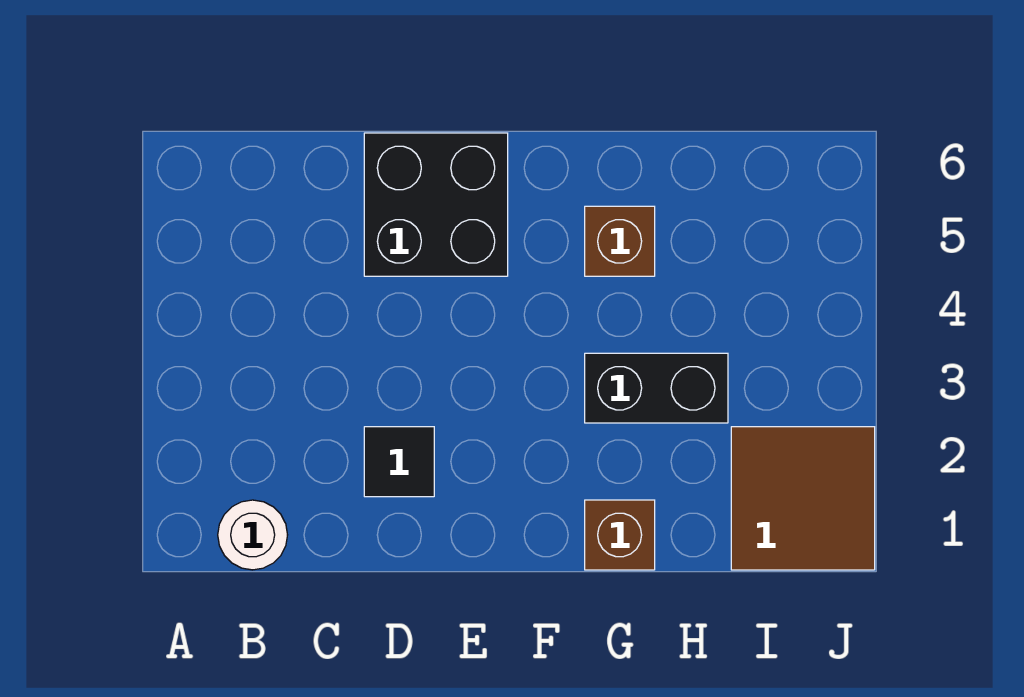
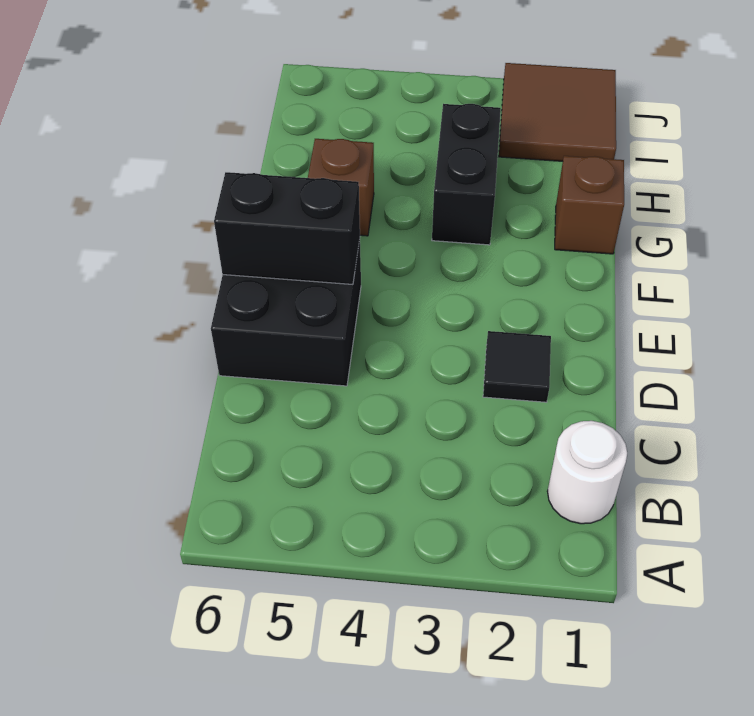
none -> black 1x2 brick [214,172,360,284]

